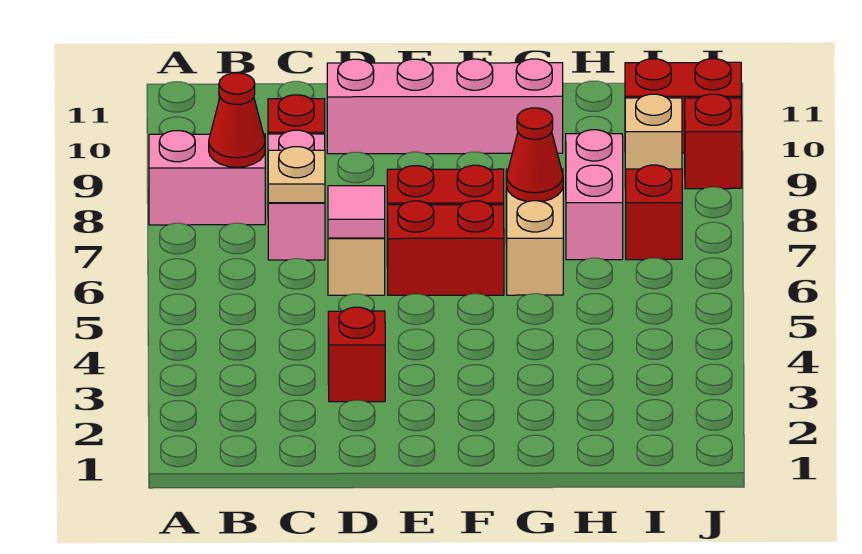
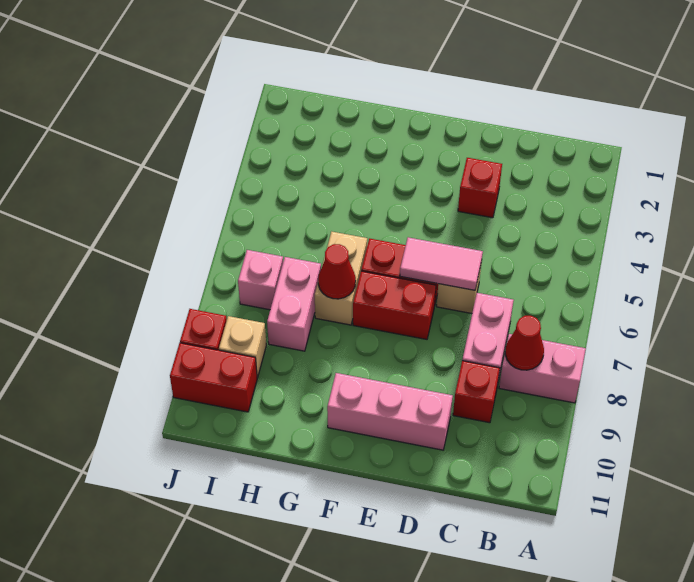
tan 1x1 plate [268,147,325,203] -> none
pink 1x1 tile [328,186,385,238] -> pink 1x2 tile [400,237,483,290]
pink 1x4 brick [327,59,563,154] -> pink 1x3 brick [327,373,453,450]
red 1x1 brick [626,165,682,260] -> pink 1x1 brick [238,250,283,310]

